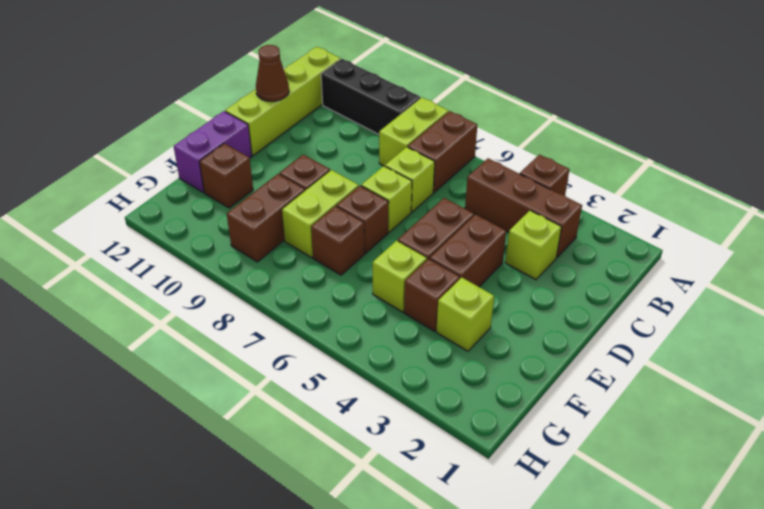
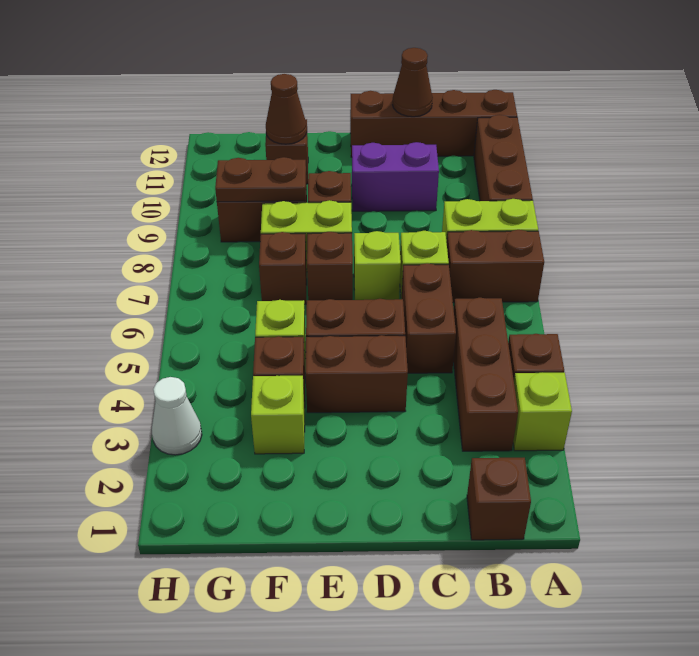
black 1x3 brick [321,59,420,134] -> brown 1x3 brick [474,115,533,201]
lime 1x4 brick [225,47,341,156] -> brown 1x4 brick [350,90,517,157]
none -> brown 1x1 brick [467,458,531,540]
lime 1x1 brick [505,210,561,280] -> lime 1x1 brick moved to [513,373,572,451]
none -> brown 1x2 brick [402,263,456,373]
purple 1x2 brick [174,111,252,192] -> purple 1x2 brick moved to [352,142,439,211]
none -> brown 1x2 plate [215,157,306,202]
none -> brown 1x1 cone [266,74,307,144]
none -> white 1x1 cone [152,377,202,455]

